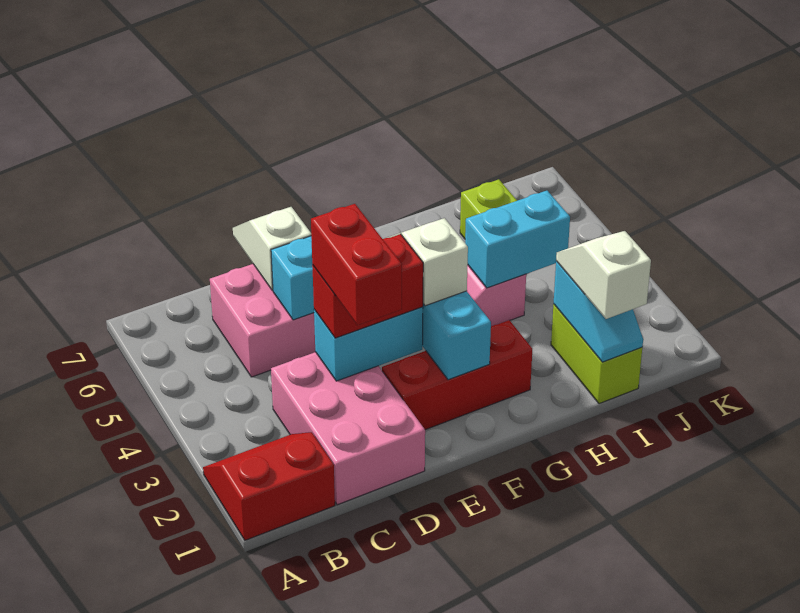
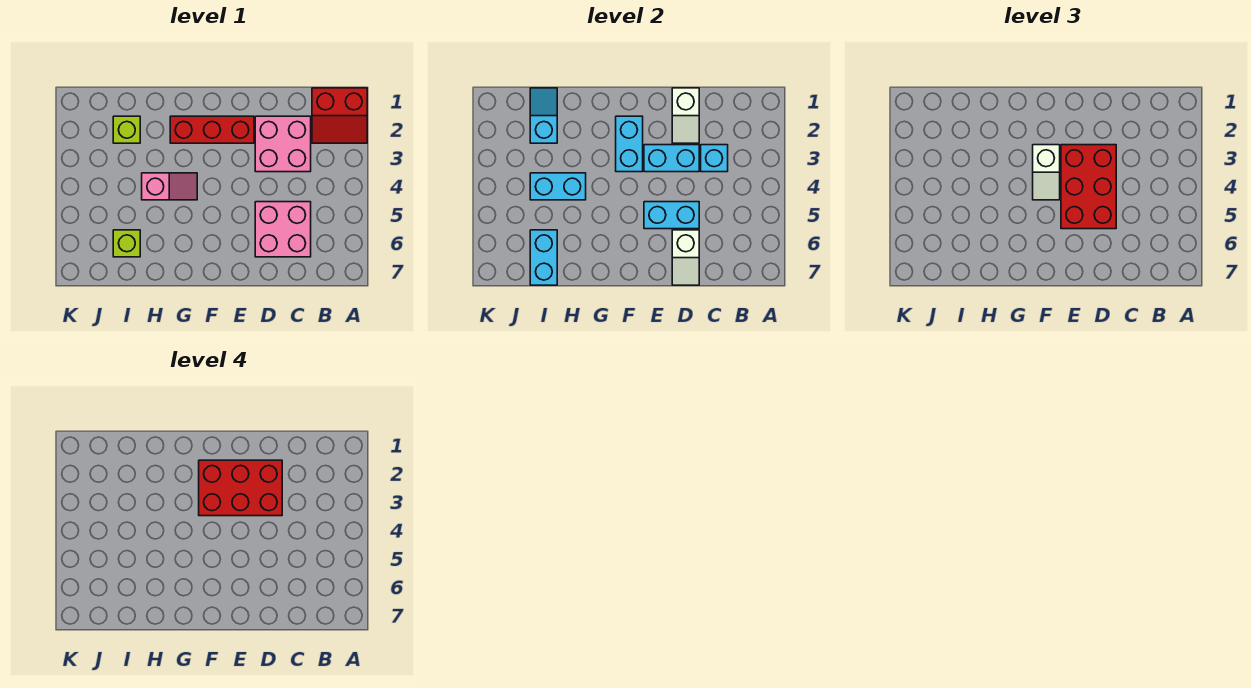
pink 2x3 brick [271,352,425,505] -> pink 2x2 brick [255,116,311,172]
none -> cyan 1x1 brick [701,145,728,172]
red 1x2 brick [311,204,402,325] -> red 2x3 brick [199,460,282,516]
red 1x2 brick [312,234,423,338] -> red 2x3 brick [1061,145,1116,229]
lime 1x2 brick [551,304,642,404] -> lime 1x1 brick [113,116,140,143]
white 1x2 slope [556,231,651,319] -> white 1x2 slope moved to [672,88,699,143]
none -> cyan 1x2 brick [530,230,557,285]

